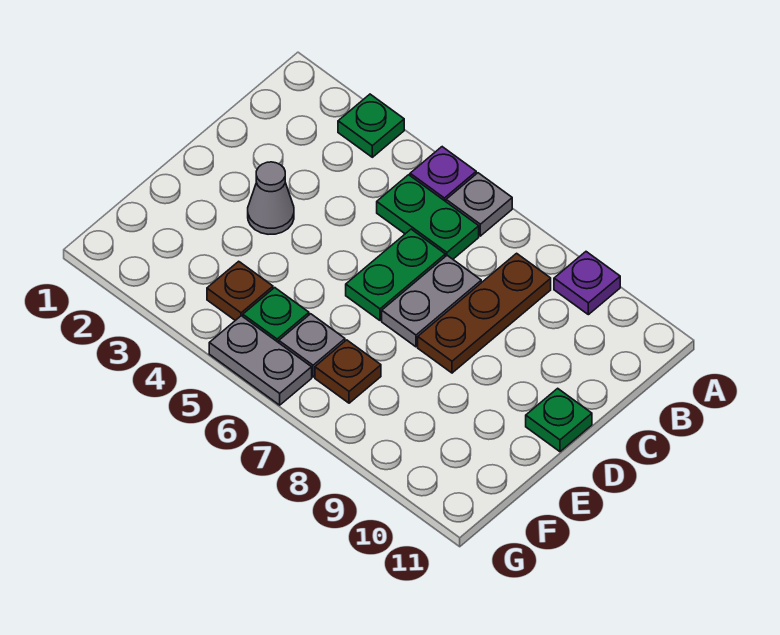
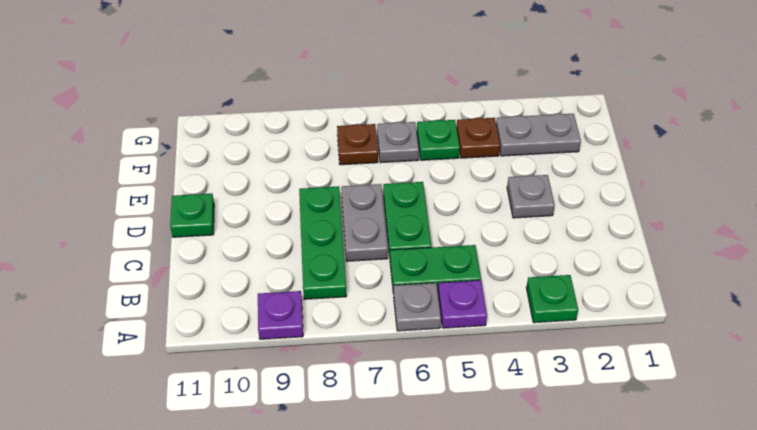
brown 1x3 plate [418,253,551,373] -> green 1x3 plate [299,186,347,299]
grey 1x1 cone [248,162,294,234] -> grey 1x1 plate [507,175,555,218]
grey 1x2 plate [209,316,312,405] -> grey 1x2 plate moved to [496,114,581,156]

